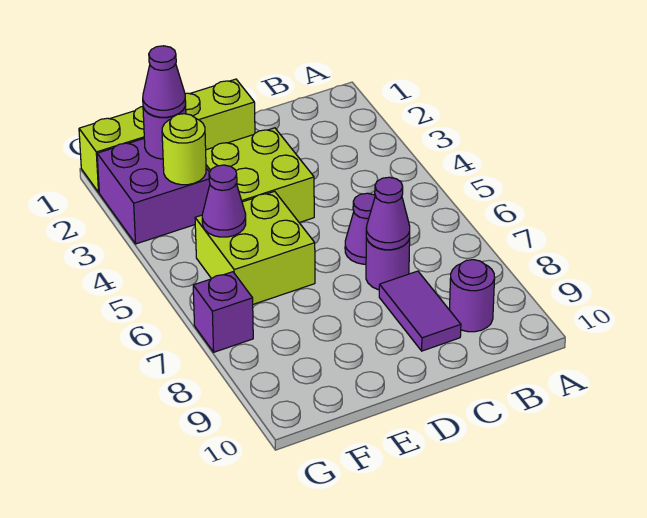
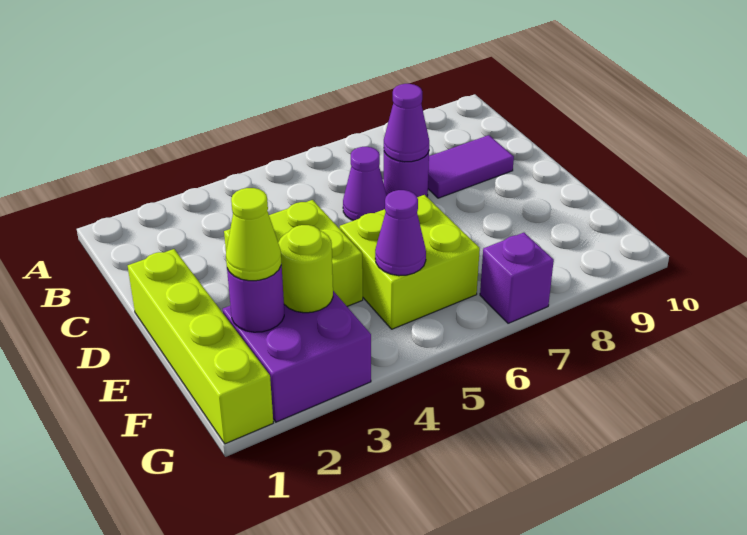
purple 1x1 round brick [450,260,495,332] -> none
purple 1x1 cone [143,46,186,117] -> lime 1x1 cone [226,188,281,281]

